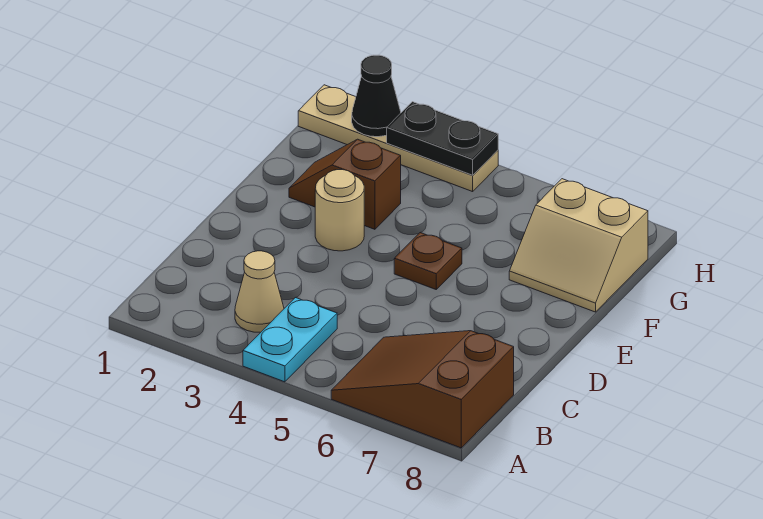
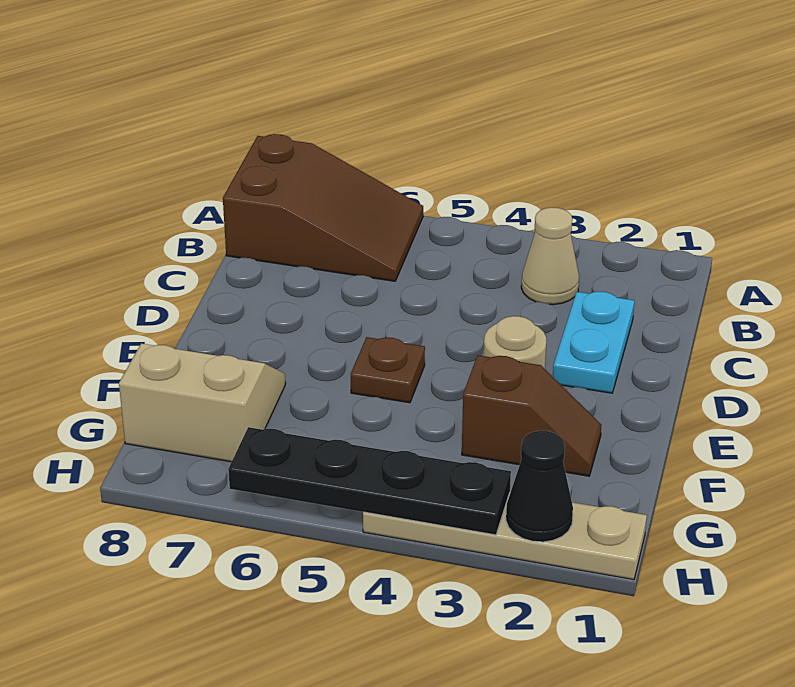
cyan 1x2 plate [243,298,337,382] -> cyan 1x2 plate moved to [553,292,634,393]
black 1x2 plate [387,102,498,175] -> black 1x4 plate [228,427,511,535]

